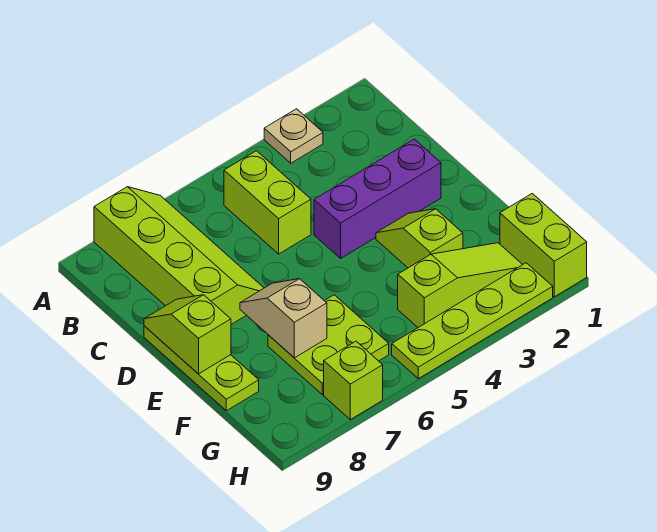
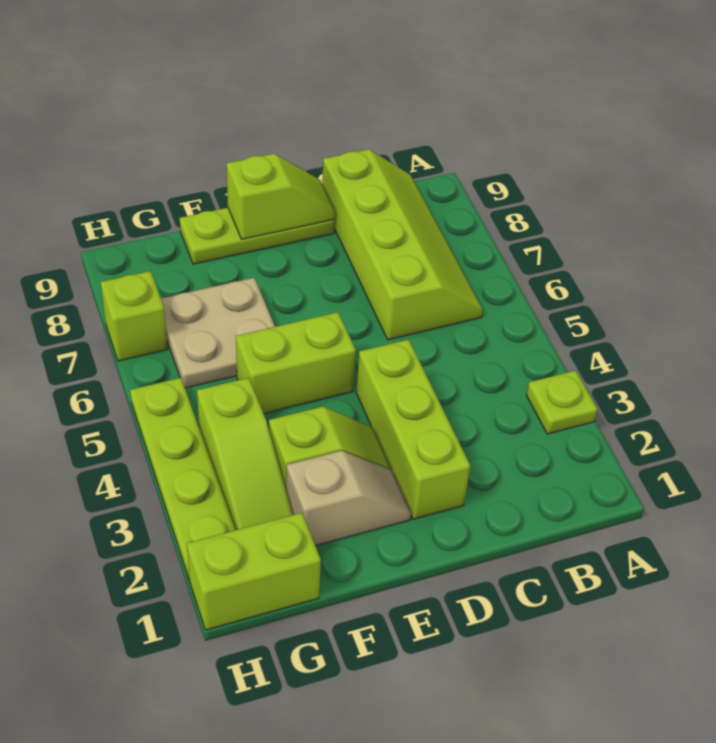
tan 1x1 plate [264,109,323,163] -> lime 1x1 plate [526,370,598,434]
lime 2x4 slope [94,187,264,324] -> lime 2x4 slope turned to [322,149,483,340]
lime 1x2 brick [224,151,311,254] -> lime 1x2 brick moved to [236,312,356,413]
purple 1x3 brick [314,139,441,258] -> lime 1x3 brick [356,339,470,519]
tan 1x2 slope [240,279,327,358] -> tan 1x2 slope moved to [286,451,411,546]
lime 2x2 plate [268,295,389,395] -> tan 2x2 plate [161,278,275,388]

